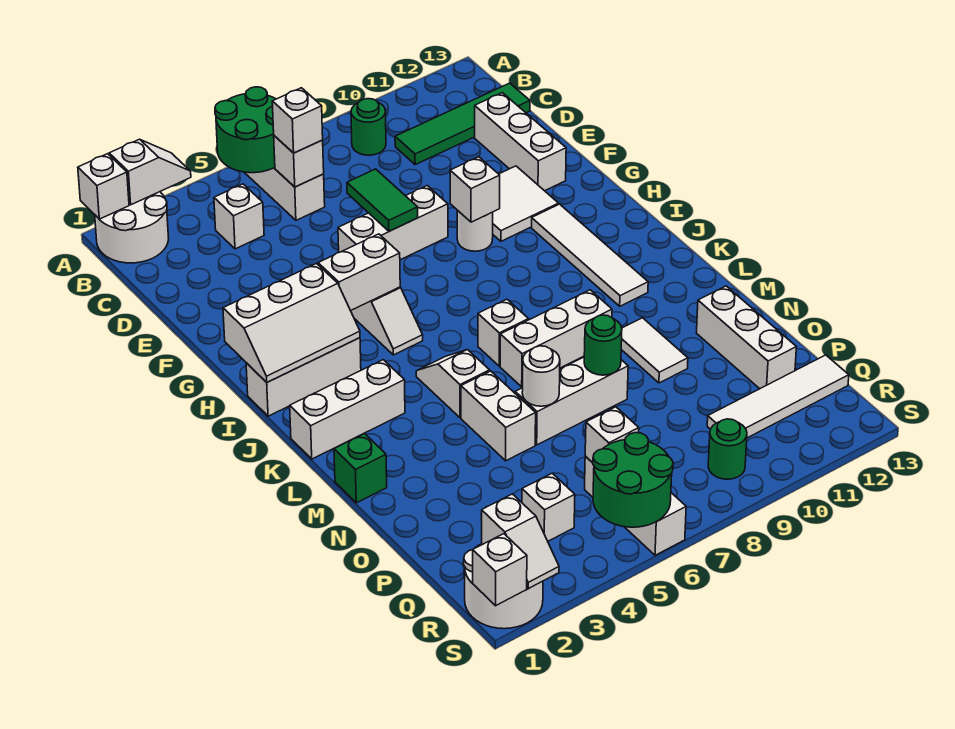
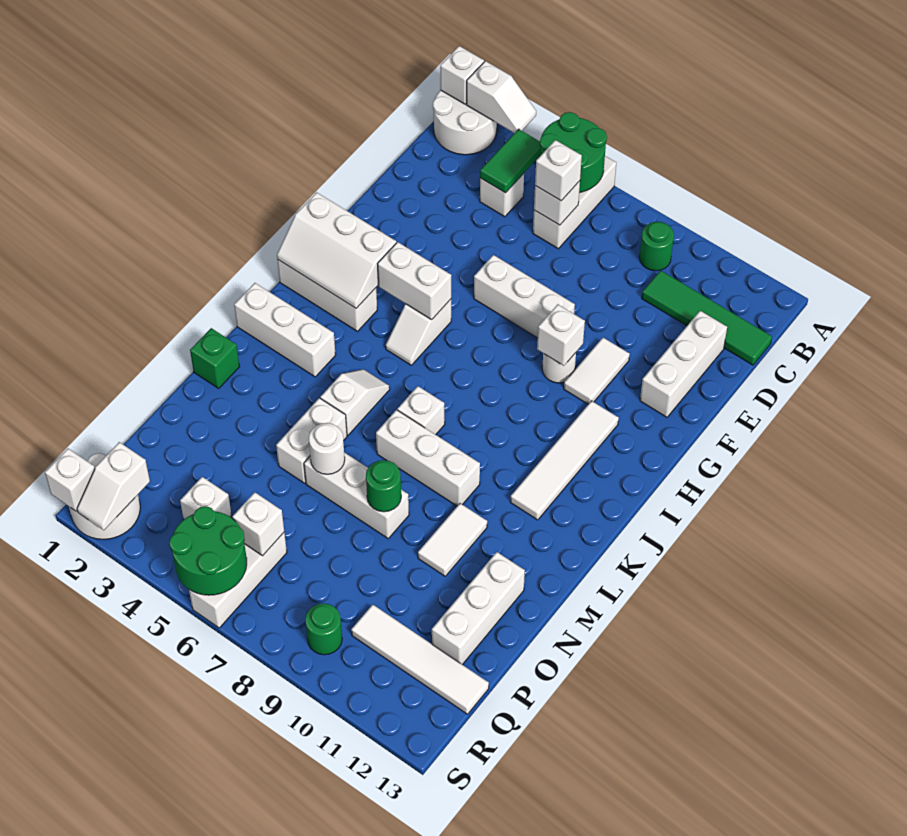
green 1x2 tile [347,169,418,231] -> green 1x2 tile moved to [480,129,540,193]
white 2x2 tile [493,166,559,241] -> white 1x2 tile [564,338,630,404]

